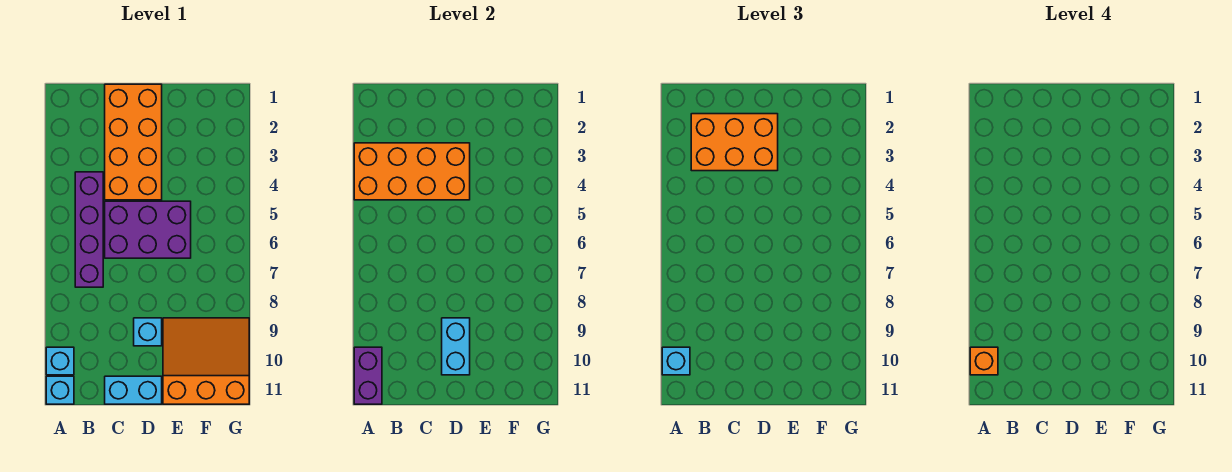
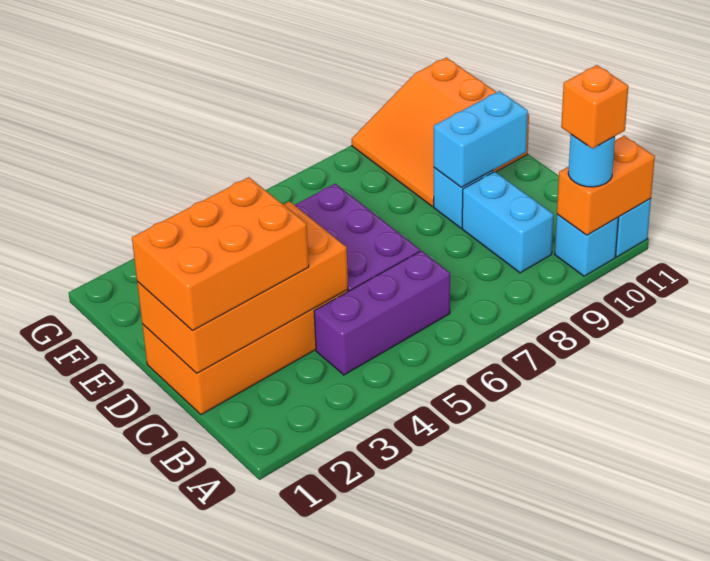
orange 2x4 brick [354,143,470,200] -> orange 2x4 brick turned to [137,202,348,373]
purple 1x2 brick [354,347,382,404] -> orange 1x2 brick [557,136,655,235]
cyan 1x1 brick [662,347,690,375] -> cyan 1x1 round brick [568,135,615,187]
orange 2x3 brick [691,114,778,171] -> orange 2x3 brick turned to [132,177,309,331]
purple 1x4 brick [75,172,103,287] -> purple 1x3 brick [314,251,450,375]
cyan 1x2 brick [105,376,162,404] -> cyan 1x2 brick moved to [462,172,554,273]

